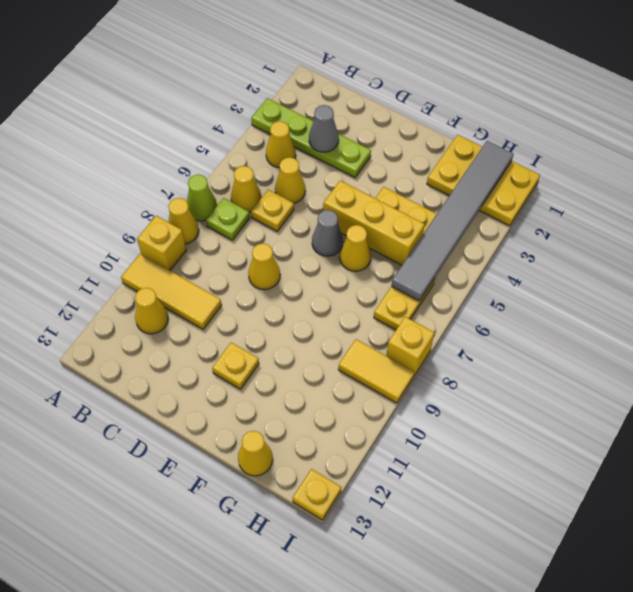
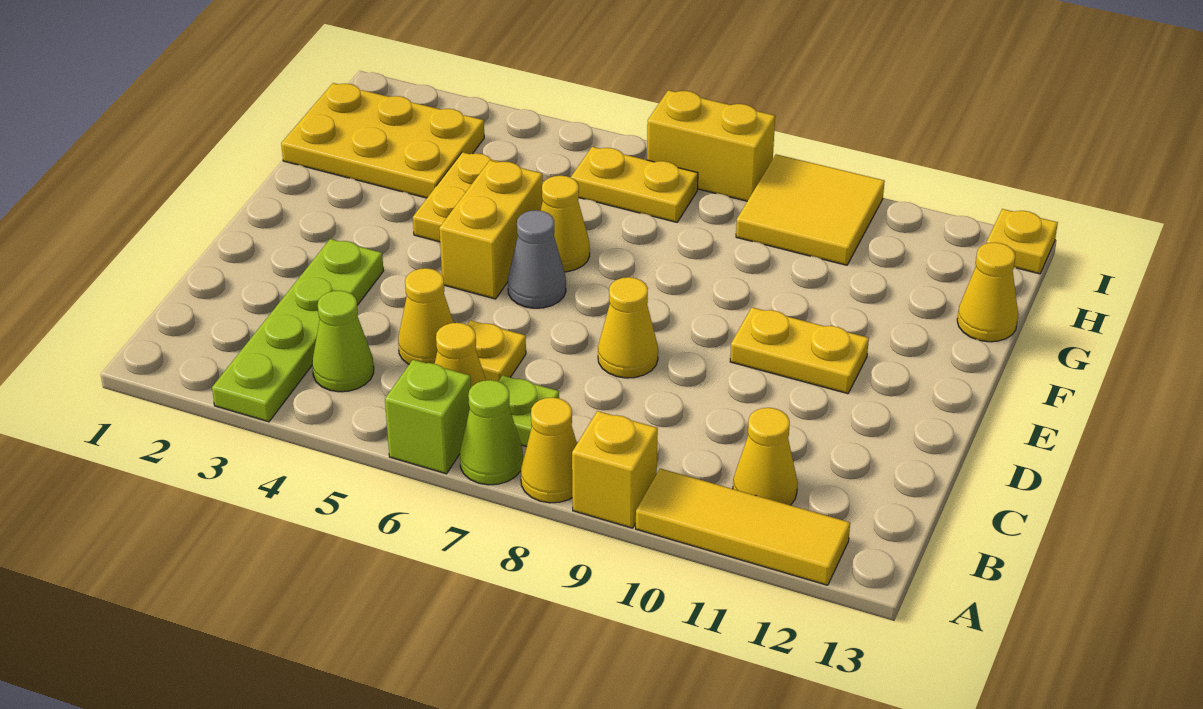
none -> lime 1x1 brick [385,360,471,474]
yellow 1x3 tile [121,254,222,329] -> yellow 1x3 tile turned to [636,468,850,585]
yellow 1x1 cone [266,121,296,168] -> lime 1x1 cone [312,291,374,392]
grey 1x1 cone [309,105,339,152] -> none
yellow 1x3 brick [323,181,425,265] -> yellow 1x2 brick [439,160,543,299]
yellow 1x1 plate [212,343,259,389] -> yellow 1x2 plate [730,307,869,394]
yellow 2x3 plate [427,135,540,226] -> yellow 2x3 plate turned to [281,83,484,198]
grey 1x6 tile [392,141,513,301] -> none
yellow 1x2 tile [338,339,415,403] -> yellow 2x2 tile [736,154,885,265]
yellow 1x1 brick [386,317,434,376] -> yellow 1x2 brick [647,90,775,201]

